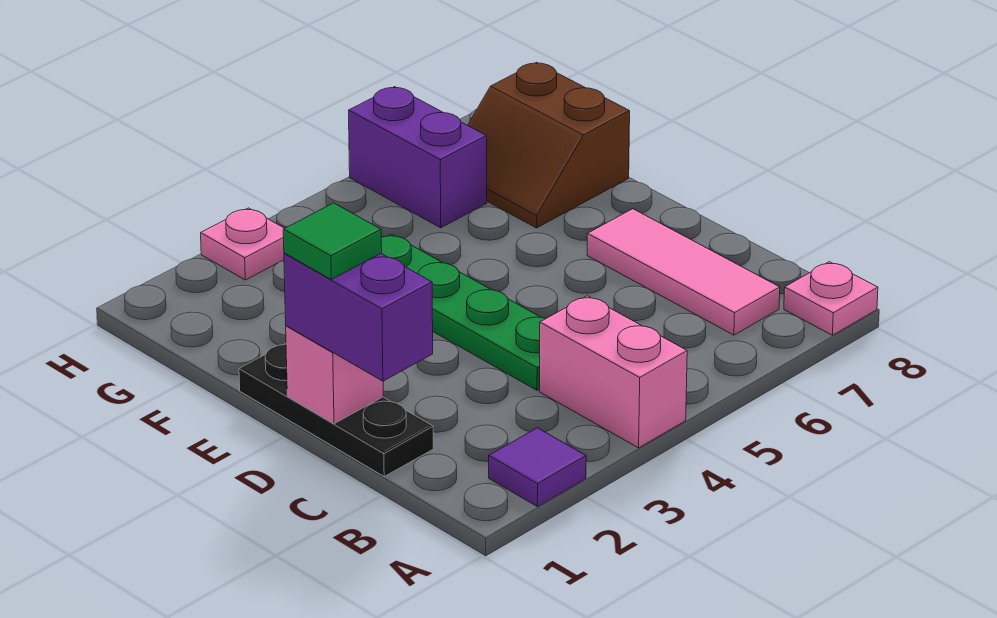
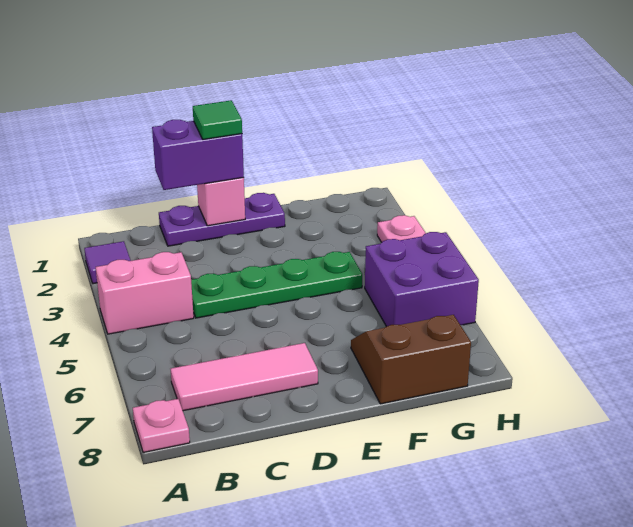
black 1x3 plate [239,344,433,476] -> purple 1x3 plate [159,193,285,246]
purple 1x2 brick [349,87,487,228] -> purple 2x2 brick [365,232,479,326]

